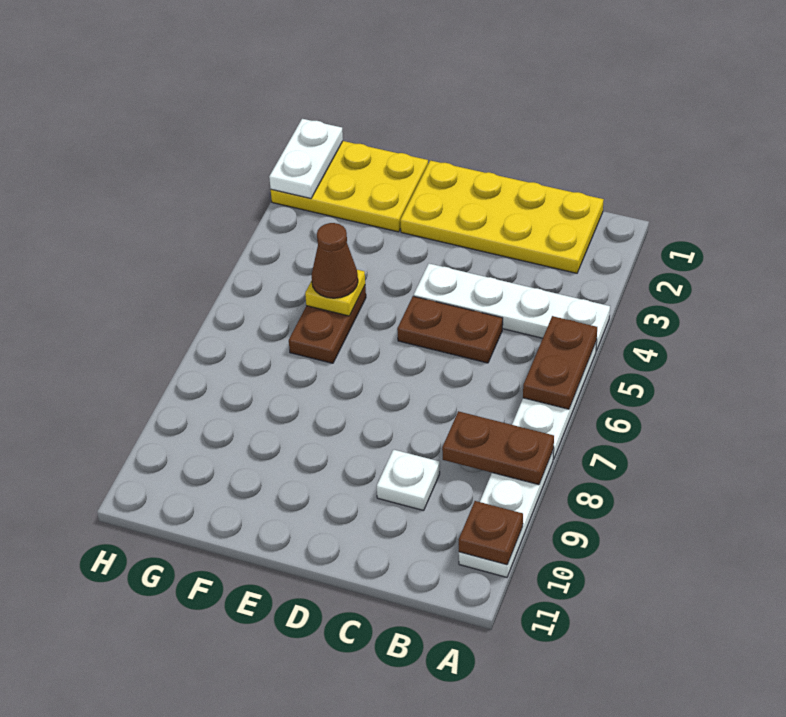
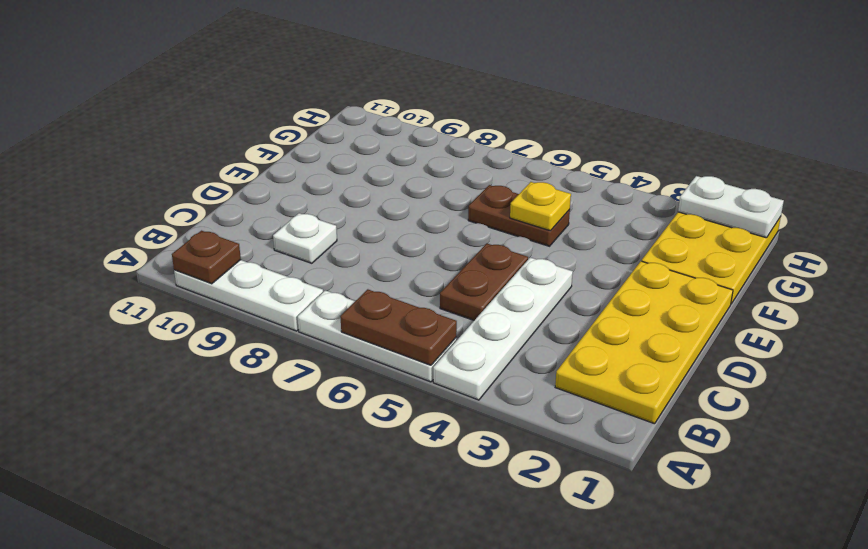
brown 1x2 plate [442,411,554,485] -> none
brown 1x1 cone [312,223,358,298] -> none

